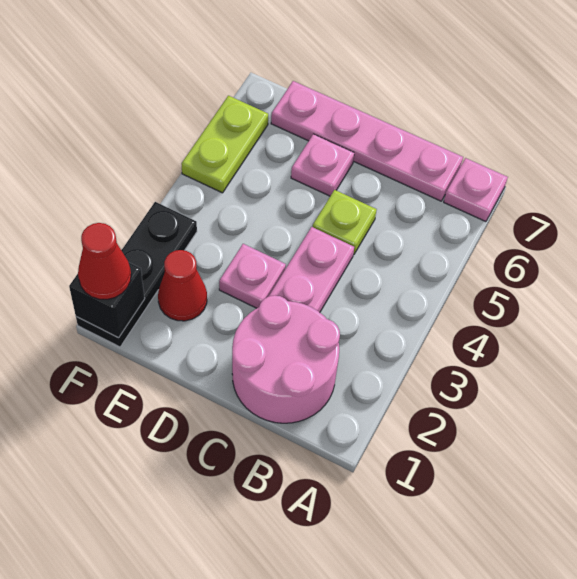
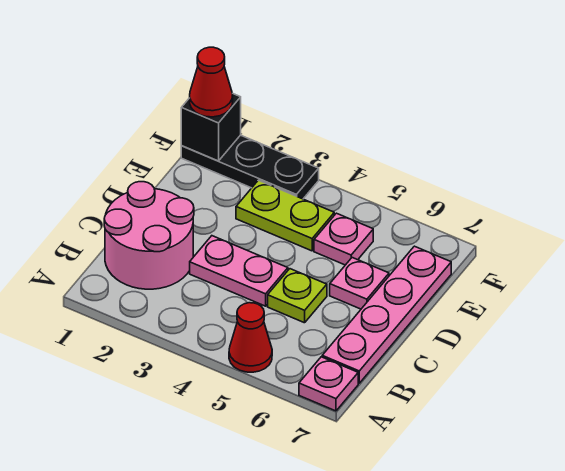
pink 1x1 plate [219,244,286,308] -> pink 1x1 plate moved to [314,213,373,265]
red 1x1 cone [158,250,207,321] -> red 1x1 cone moved to [229,303,272,372]
lime 1x2 plate [182,96,268,193] -> lime 1x2 plate moved to [236,180,334,251]

